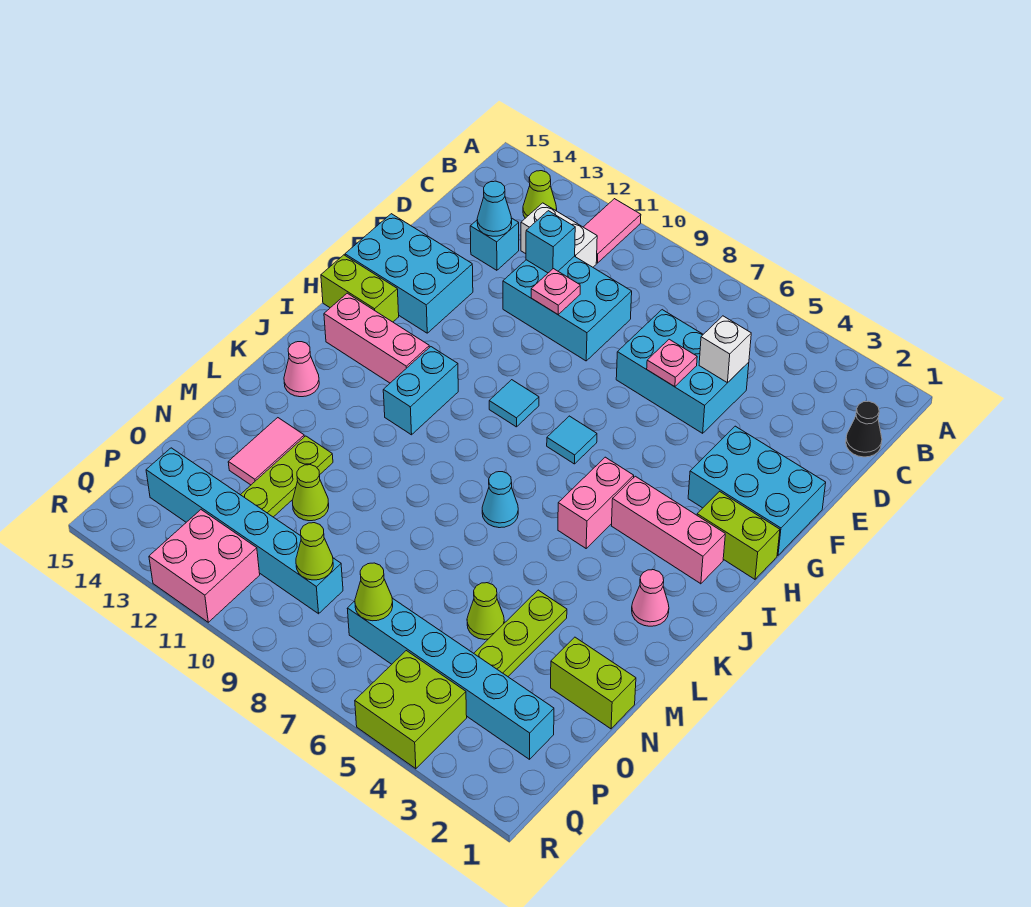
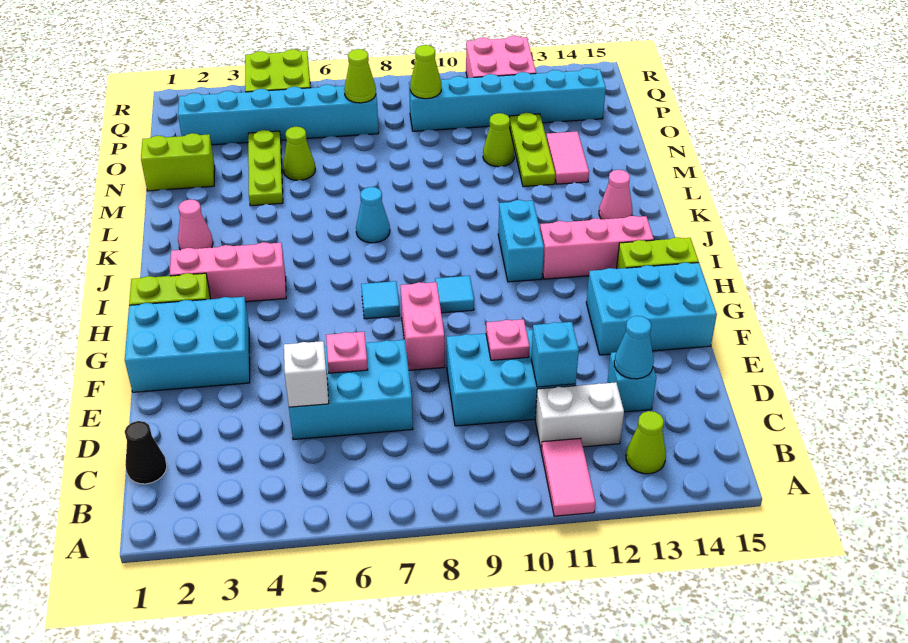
pink 1x2 brick [558,457,634,548] -> pink 1x2 brick moved to [400,282,445,370]

